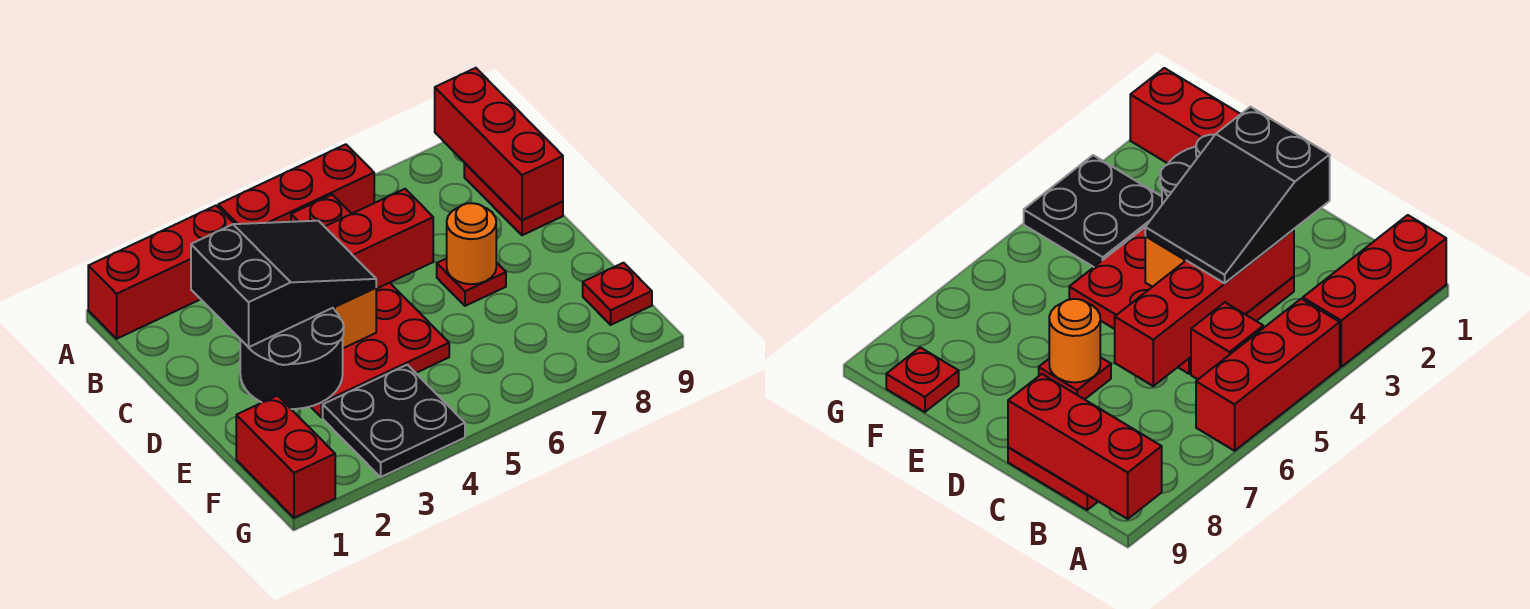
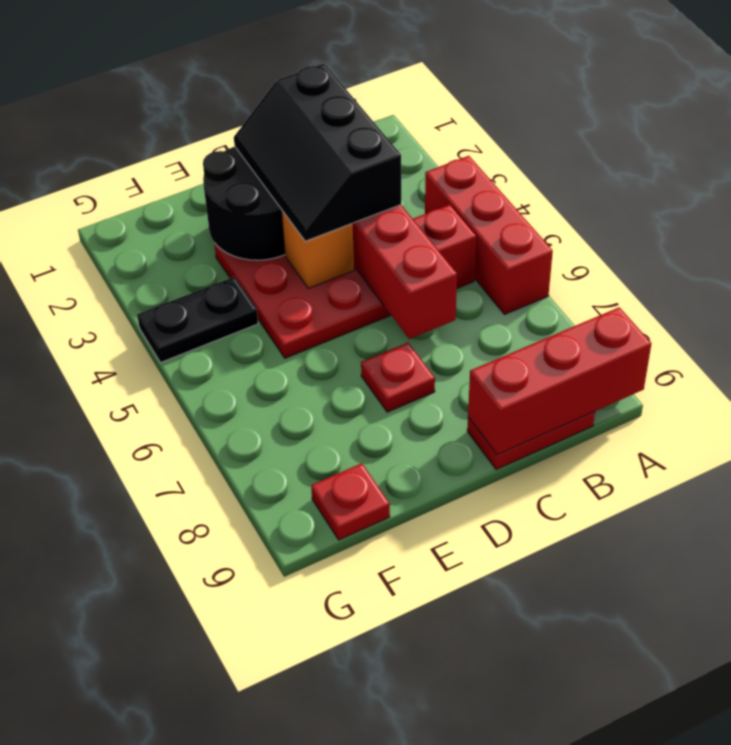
red 1x3 brick [88,206,234,339] -> none
black 2x3 slope [191,221,376,347] -> black 2x3 slope turned to [234,64,401,241]
orange 1x1 round brick [447,203,496,284] -> none
red 1x2 brick [236,395,335,518] -> none
black 2x2 plate [323,365,465,477] -> black 1x2 plate [137,277,258,363]

